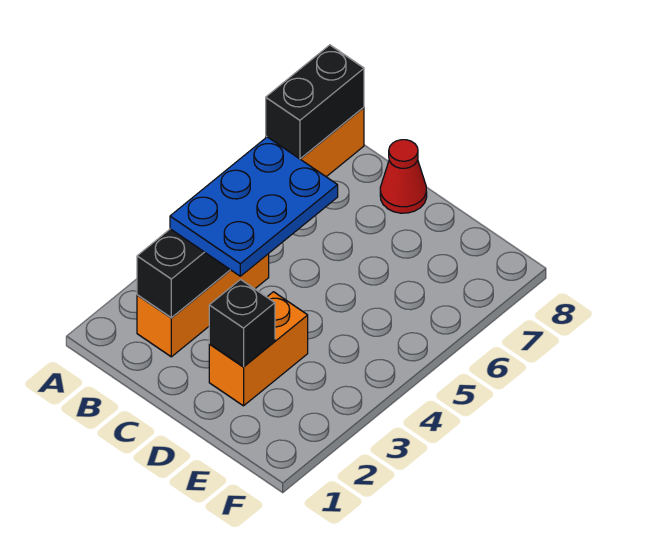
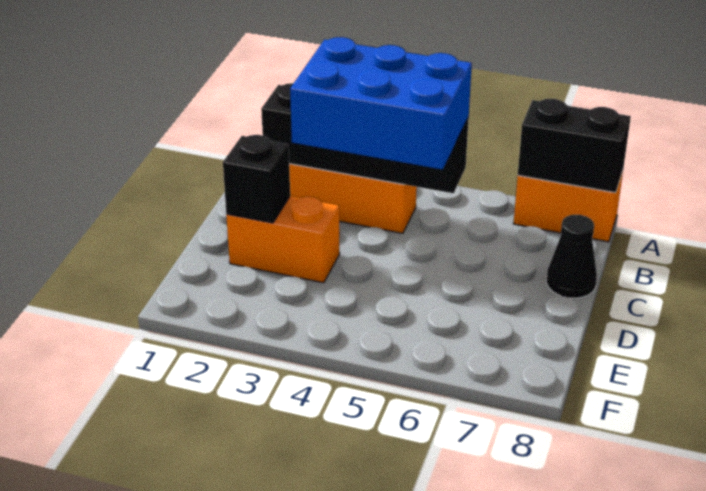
blue 2x3 plate [170,137,338,276] -> blue 2x3 brick [290,37,472,169]
red 1x1 cone [380,140,427,213] -> black 1x1 cone [546,215,597,298]

